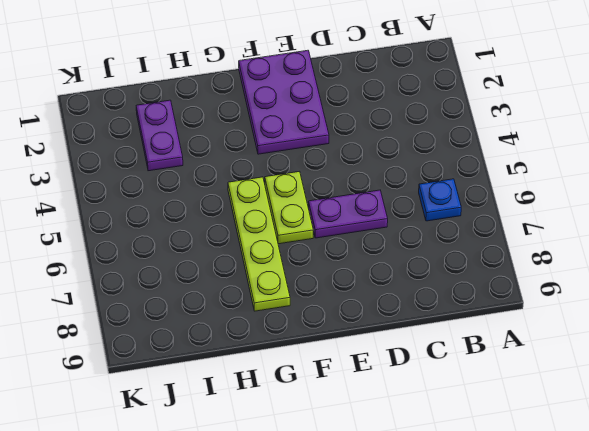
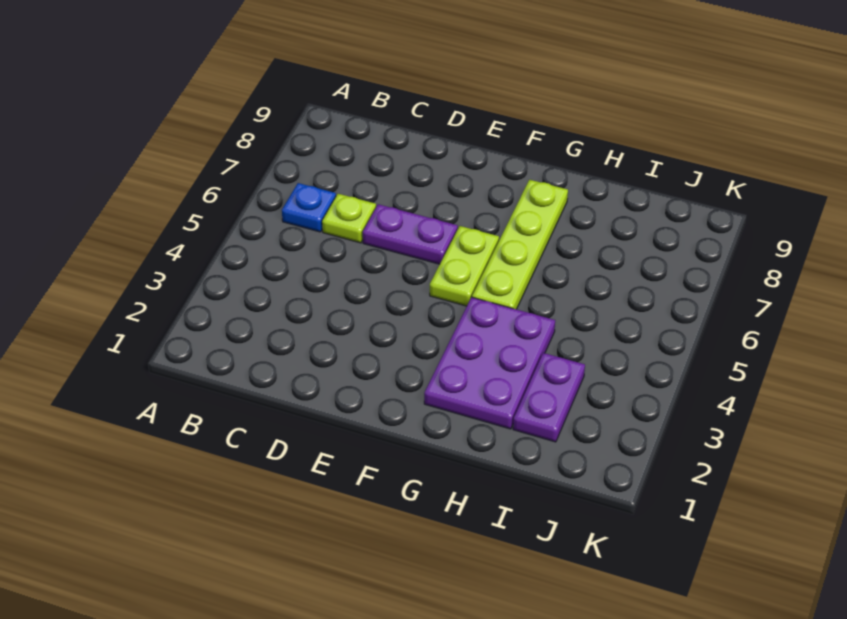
none -> lime 1x1 plate [322,194,376,243]
purple 2x3 plate [239,50,329,154] -> purple 2x3 plate moved to [424,297,555,429]

